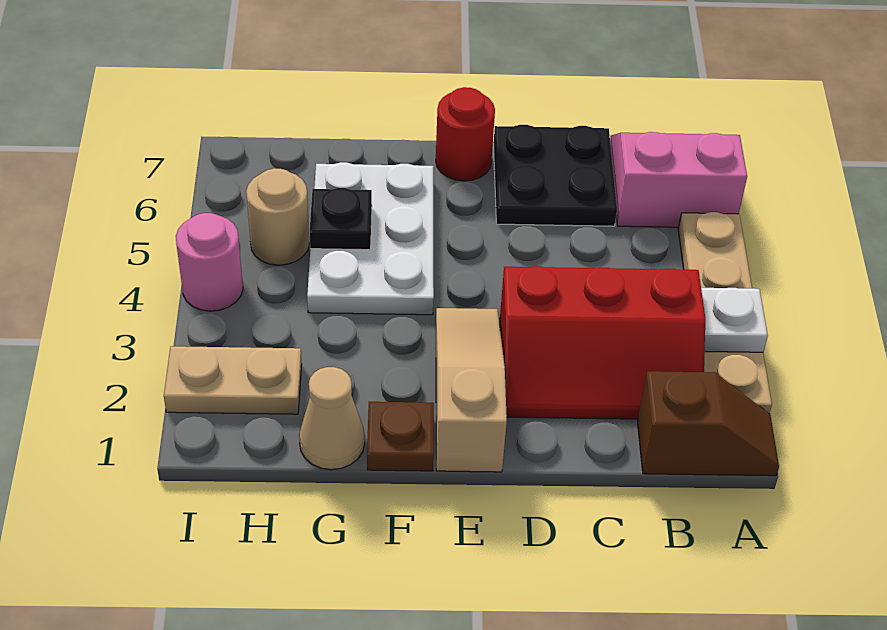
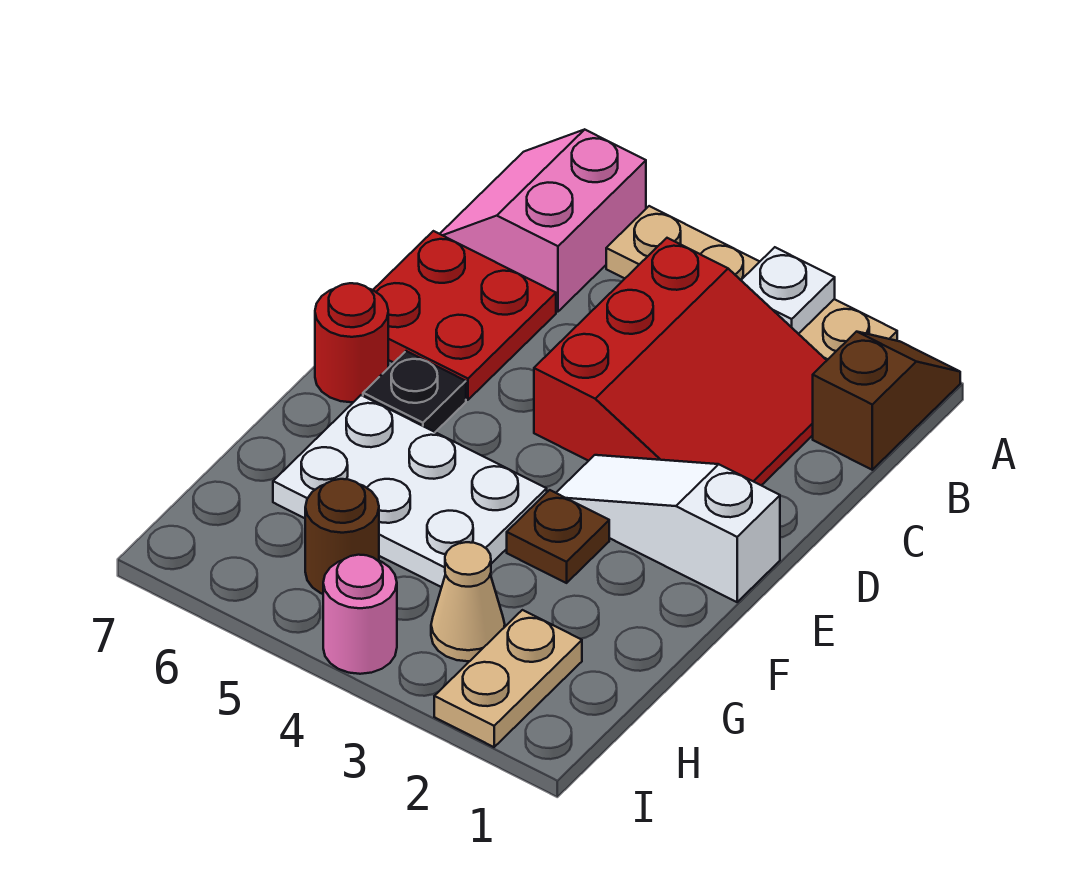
red 2x3 slope [500,266,705,419] -> red 3x3 slope [534,238,827,485]
black 2x2 plate [494,125,617,226] -> red 2x2 plate [373,231,556,400]
tan 1x3 slope [436,308,507,472] -> white 1x3 slope [556,455,780,602]
brown 1x1 plate [367,402,434,471] -> brown 1x1 plate moved to [507,490,609,583]
tan 1x1 cone [299,367,365,470] -> tan 1x1 cone moved to [431,542,505,661]
black 1x1 plate [310,188,372,250] -> black 1x1 plate moved to [363,351,466,432]
tan 1x1 round brick [246,168,309,265] -> brown 1x1 round brick [305,479,379,594]

